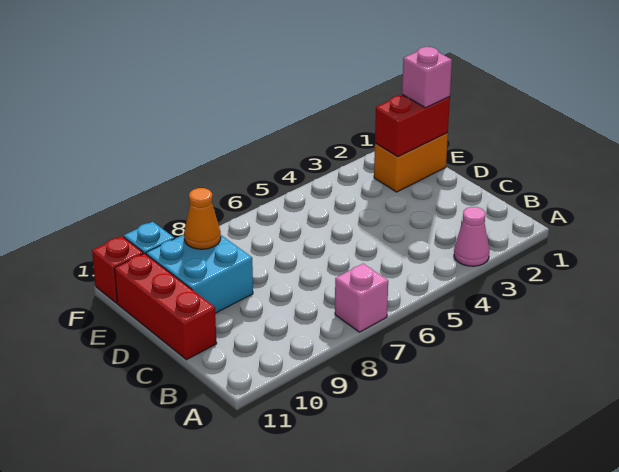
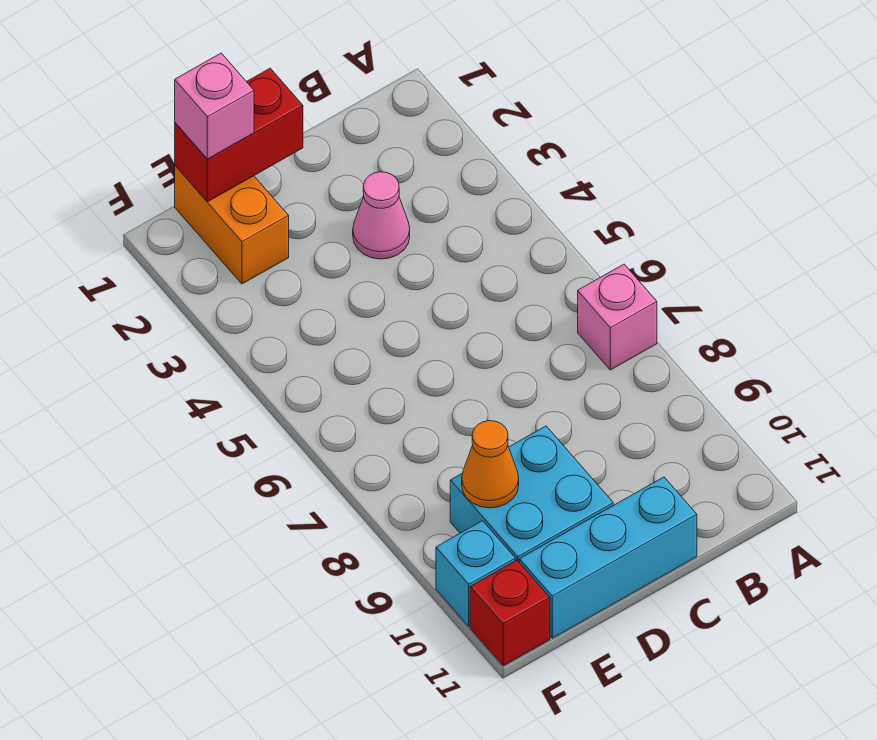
pink 1x1 cone [454,207,489,266] -> pink 1x1 cone moved to [353,172,410,259]
red 1x3 brick [115,253,217,360] -> cyan 1x3 brick [519,477,697,638]
red 1x2 brick [375,95,450,157] -> red 1x2 brick turned to [175,68,303,202]

